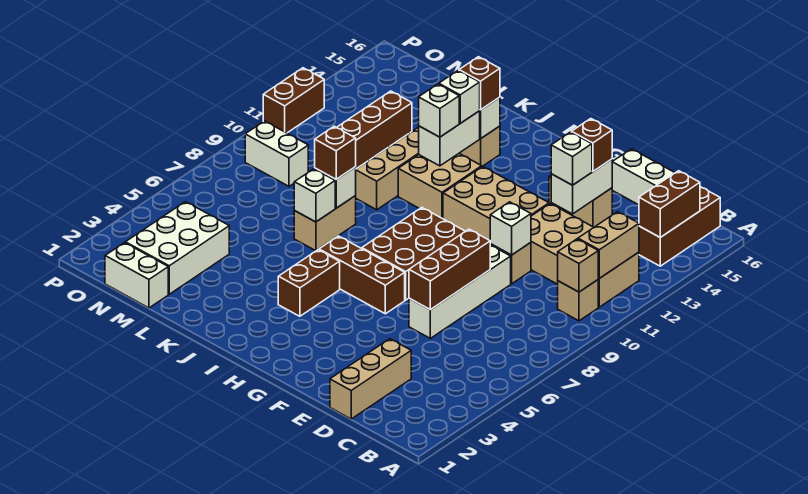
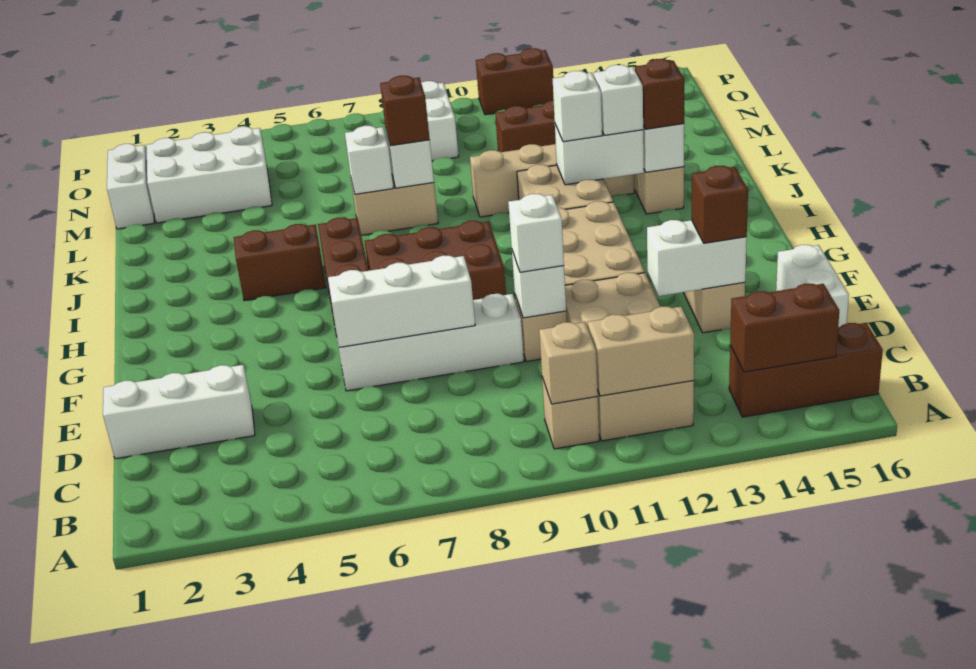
tan 1x3 brick [330,339,411,419] -> white 1x3 brick [103,365,255,459]
brown 1x3 brick [409,229,490,310] -> white 1x3 brick [328,256,475,347]
white 1x1 brick [551,132,592,185] -> white 1x1 brick moved to [508,194,564,272]

